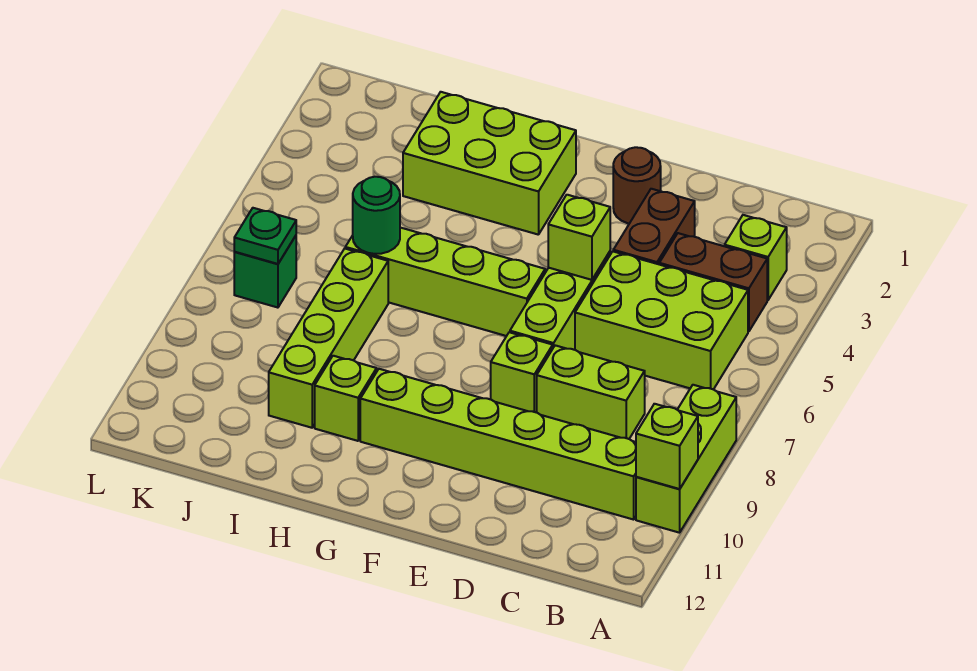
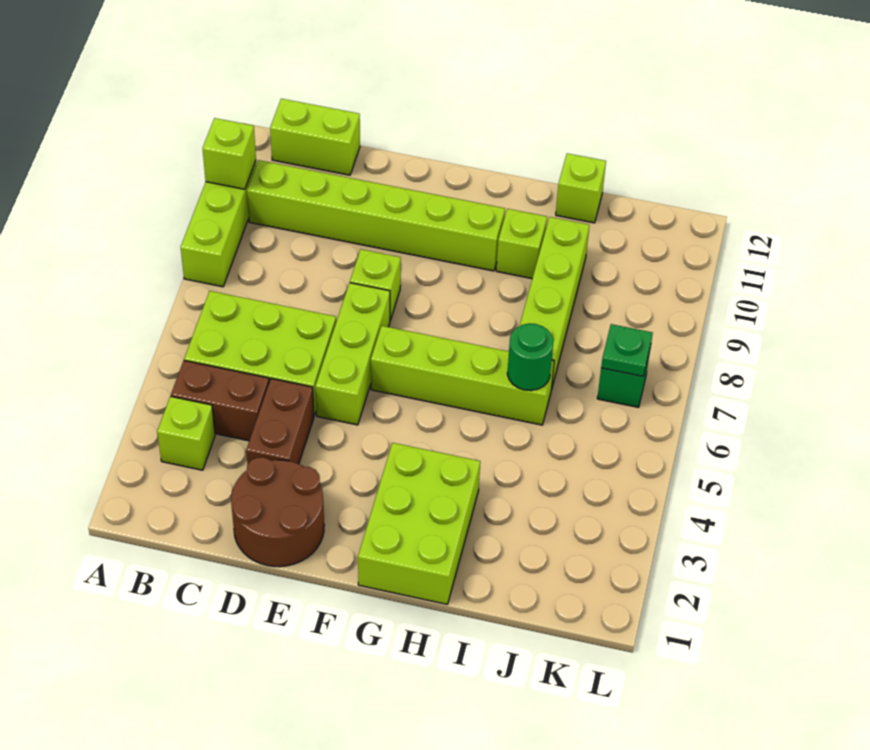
lime 1x2 brick [537,345,645,439] -> lime 1x2 brick moved to [270,99,360,175]
brown 1x1 round brick [613,147,661,224] -> brown 2x2 round brick [231,457,324,567]
lime 1x1 brick [548,195,610,280] -> lime 1x1 brick moved to [556,153,606,223]
lime 2x3 brick [403,92,576,235] -> lime 2x3 brick turned to [358,443,480,604]

